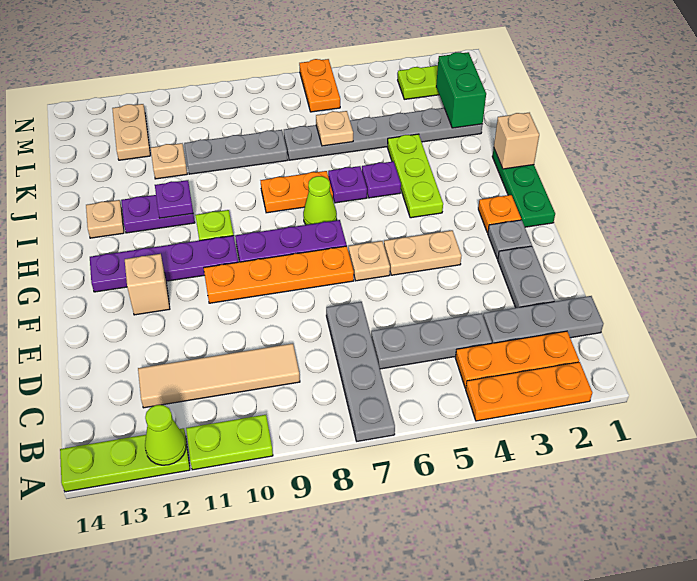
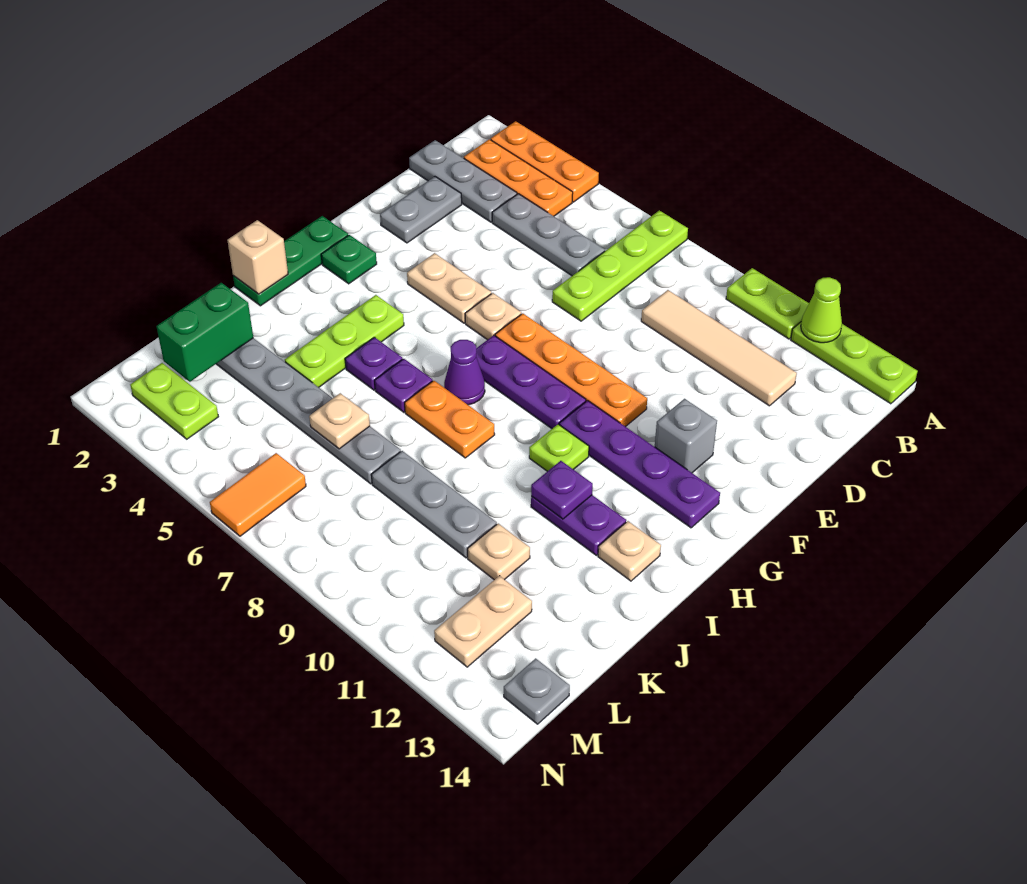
grey 1x4 plate [326,302,395,441] -> lime 1x4 plate [552,210,688,321]
grey 1x1 plate [488,220,532,259] -> grey 1x1 plate moved to [504,658,570,724]
tan 1x1 brick [125,254,170,315] -> grey 1x1 brick [655,399,717,473]
orange 1x1 plate [478,195,521,233] -> green 1x1 plate [321,235,377,284]
lime 1x1 cone [303,176,337,225] -> purple 1x1 cone [444,340,485,405]
orange 1x2 plate [299,59,340,112] -> orange 1x2 tile [210,453,306,536]

